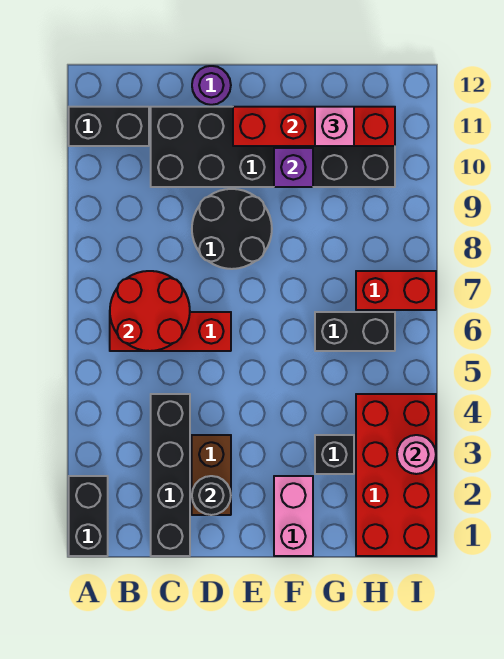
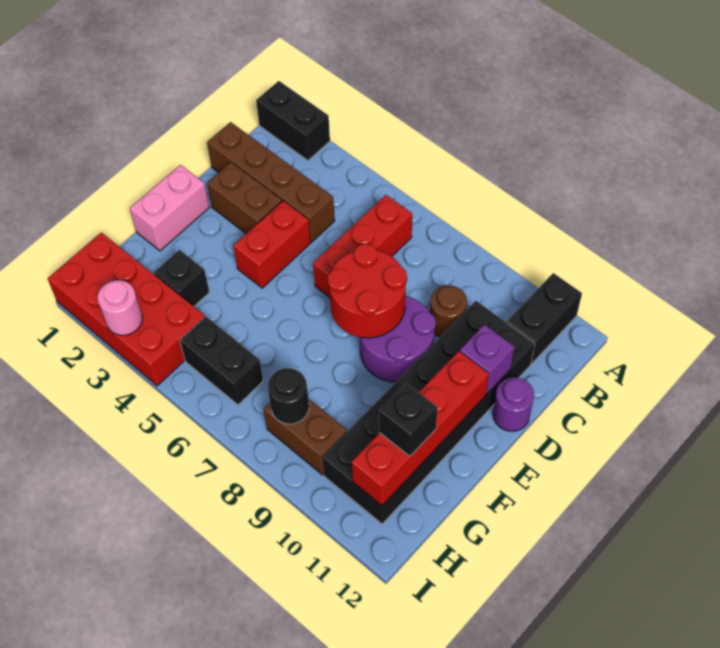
red 2x2 round brick [110,271,190,351] -> red 2x2 round brick moved to [328,244,407,338]
black 1x4 brick [151,394,190,556] -> brown 1x4 brick [207,122,335,242]
none -> brown 1x1 round brick [430,285,467,337]
black 1x1 round brick [192,476,231,515] -> black 1x1 round brick moved to [268,368,309,424]
black 2x2 round brick [192,189,272,269] -> purple 2x2 round brick [360,296,436,382]
pink 1x2 brick [274,476,313,556] -> pink 1x2 brick turned to [130,165,209,251]
purple 1x1 brick [274,148,313,187] -> purple 1x1 brick moved to [460,325,514,394]
black 1x2 brick [315,312,395,351] -> black 1x2 brick turned to [180,316,263,405]
pink 1x1 brick [315,107,354,146] -> black 1x1 brick [379,383,438,456]
red 1x2 brick [356,271,436,310] -> red 1x2 brick moved to [233,201,311,288]
none -> brown 1x2 brick [264,399,347,475]

